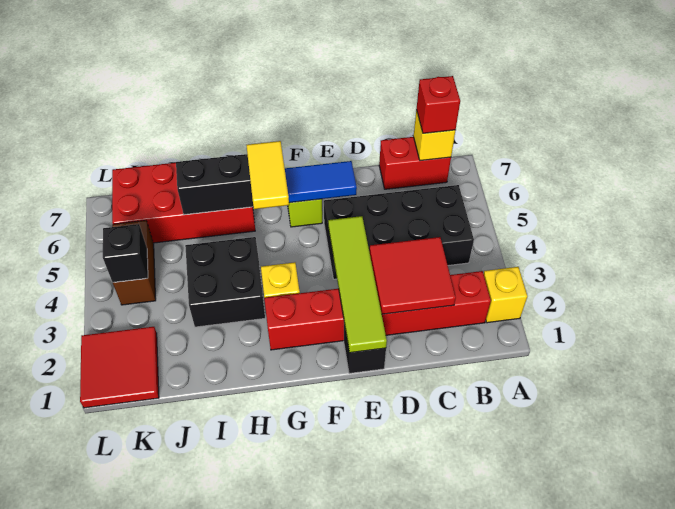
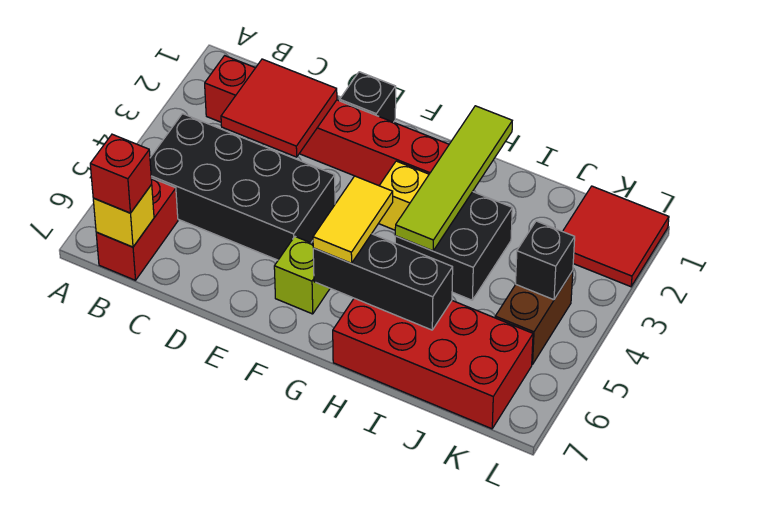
yellow 1x1 brick [484,267,527,323] -> none
red 1x2 brick [379,137,451,189] -> red 1x2 brick turned to [96,178,178,280]
lime 1x4 tile [328,216,387,353] -> lime 1x4 tile moved to [395,106,512,251]
blue 1x2 tile [285,161,357,203] -> none

